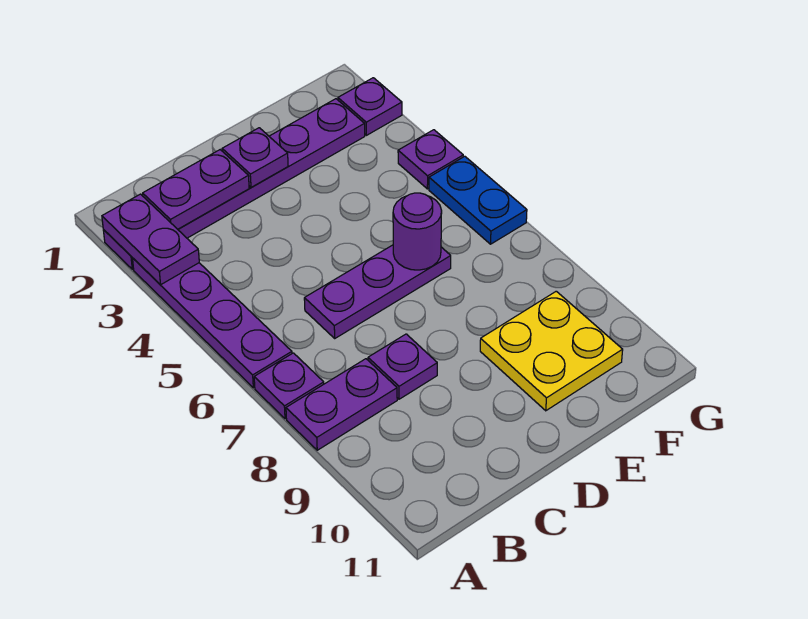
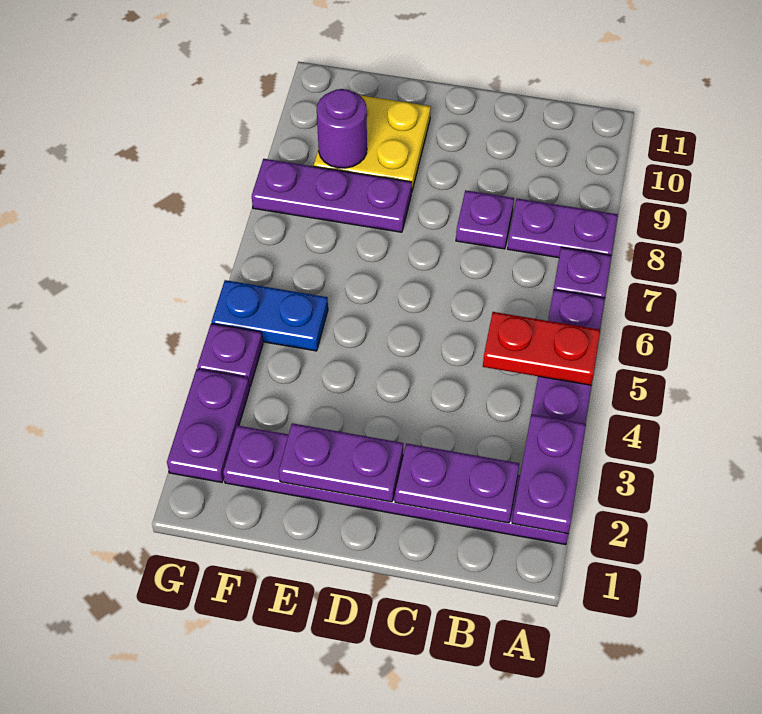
none -> red 1x2 plate [483,312,601,385]
purple 1x3 plate [304,245,451,338] -> purple 1x3 plate moved to [252,159,412,232]
purple 1x1 plate [222,128,288,188] -> purple 1x2 plate [279,423,403,502]
purple 1x1 round brick [393,193,442,270] -> purple 1x1 round brick moved to [317,89,367,168]
purple 1x1 plate [338,78,402,135] -> purple 1x2 plate [167,369,250,482]
blue 1x2 plate [429,156,527,244] -> blue 1x2 plate turned to [212,280,328,351]

